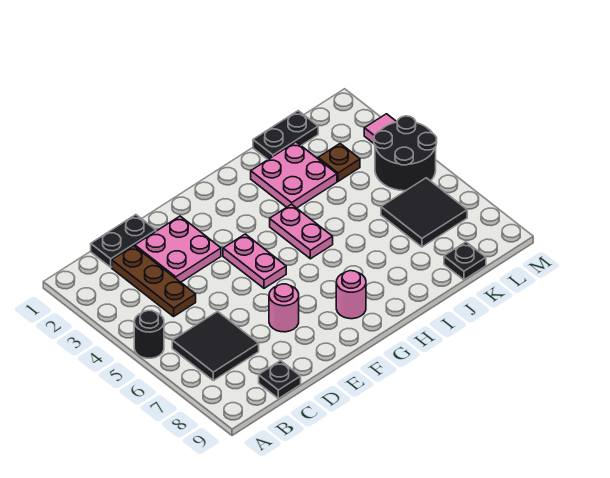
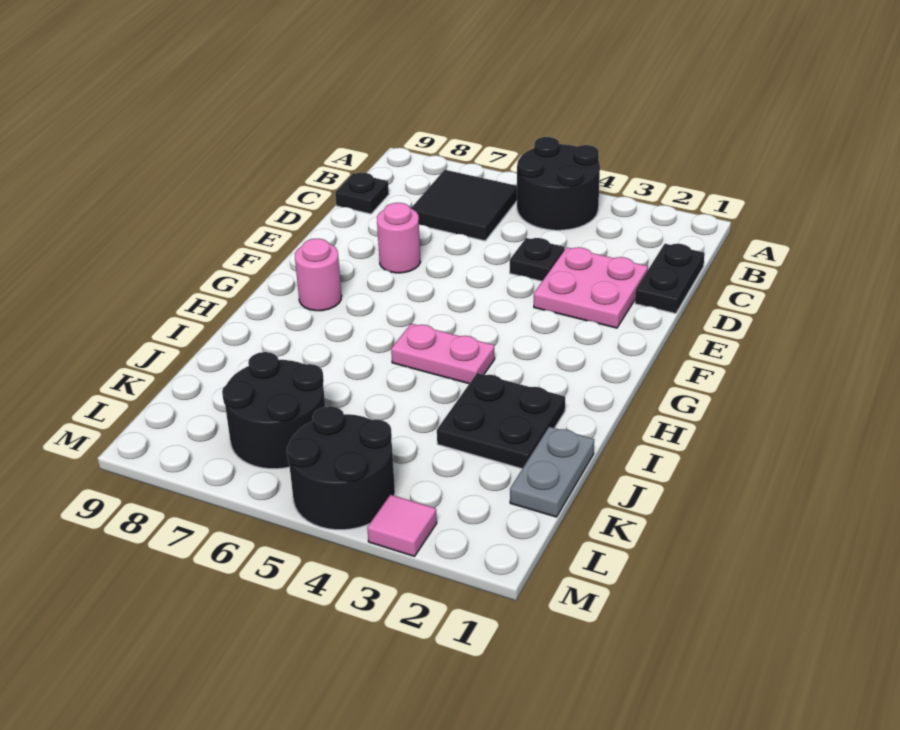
black 1x1 round brick [134,311,164,358] -> black 2x2 round brick [517,137,600,230]
brown 1x3 plate [112,246,196,316] -> none
pink 1x2 plate [223,234,286,288] -> none
pink 2x2 plate [251,142,337,208] -> black 2x2 plate [437,373,565,469]
black 1x2 plate [253,111,318,159] -> grey 1x2 plate [510,427,594,517]
brown 1x1 plate [318,144,360,181] -> none
black 2x2 tile [381,178,467,247] -> black 2x2 round brick [222,352,325,469]
black 1x1 plate [444,242,486,280] -> black 1x1 plate moved to [510,238,565,281]

